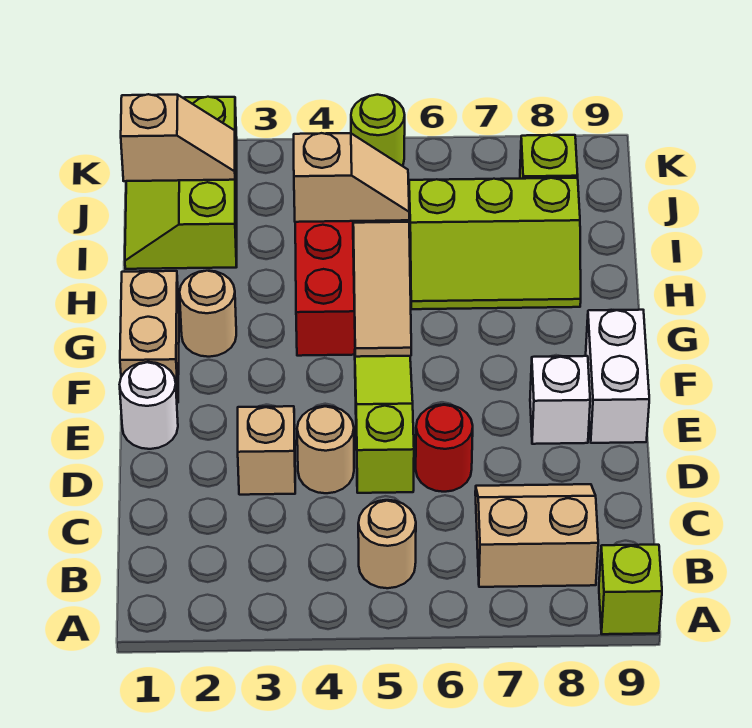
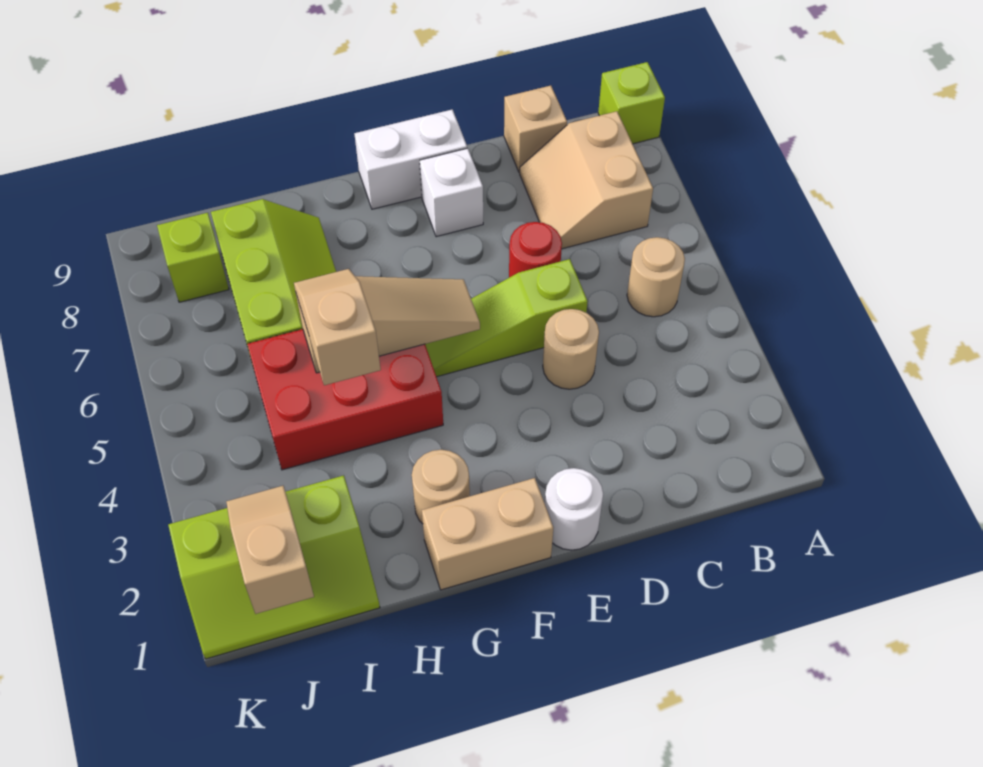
tan 1x1 brick [238,406,295,495] -> tan 1x1 brick moved to [504,86,567,172]
lime 1x1 round brick [351,95,405,166] -> none

